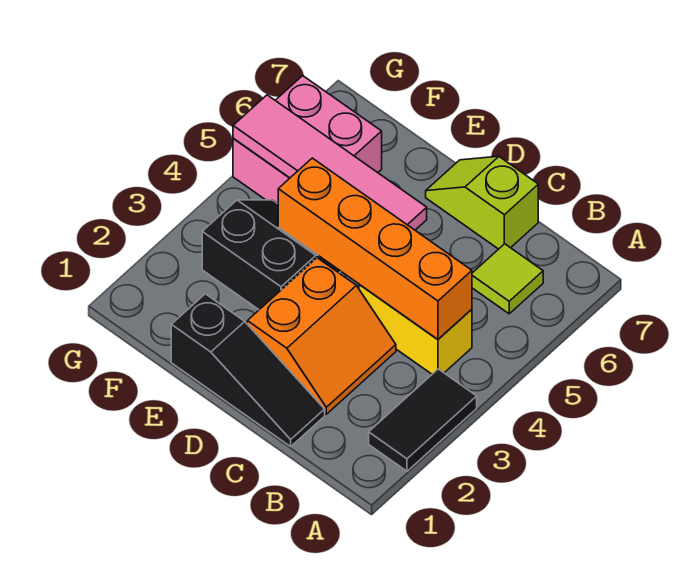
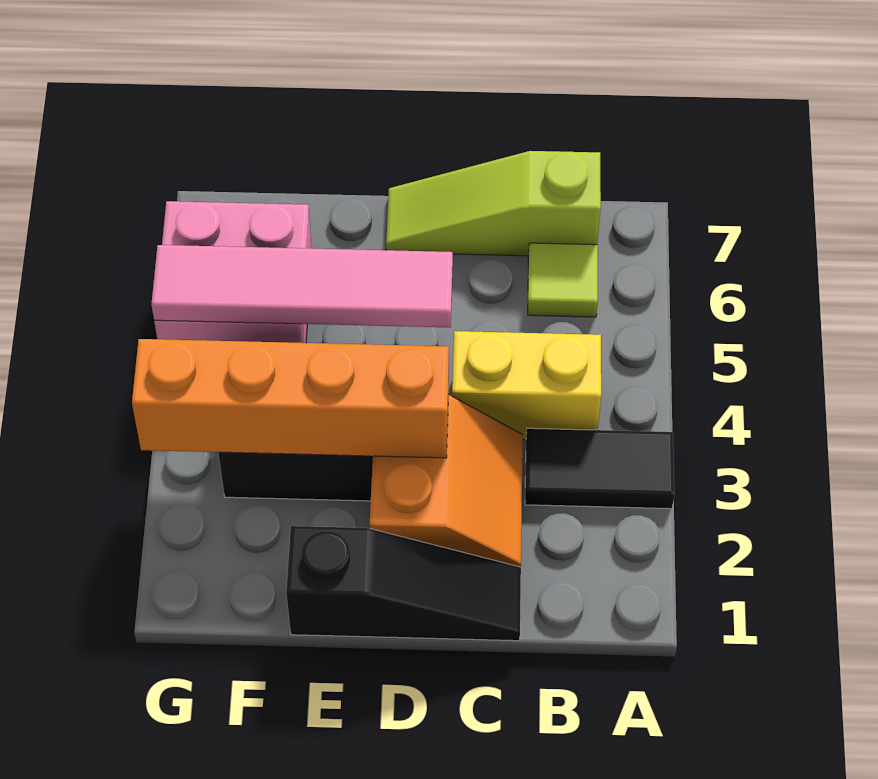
black 1x2 tile [369,369,477,471] -> black 1x2 tile turned to [525,428,674,509]
orange 1x4 brick [278,158,472,339] -> orange 1x4 brick moved to [132,339,449,458]
lime 1x2 slope [426,156,538,249] -> lime 1x3 slope [386,151,601,256]

